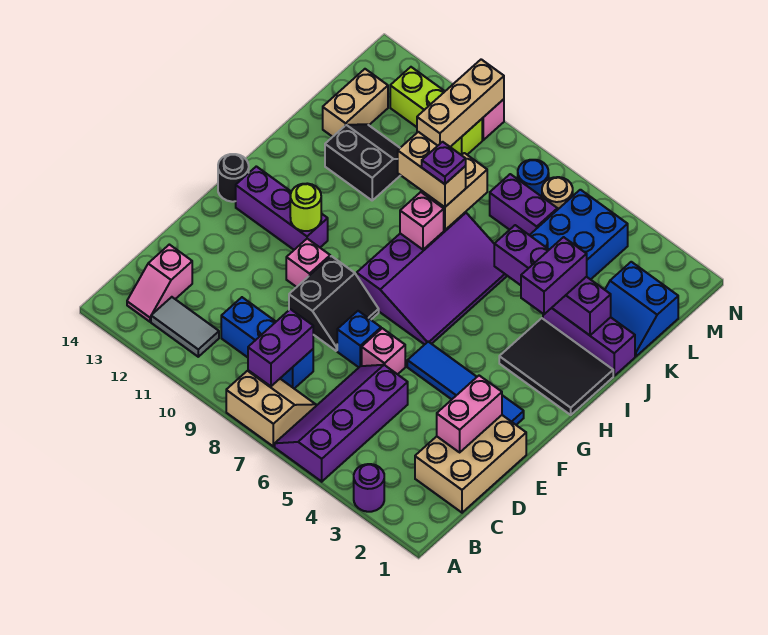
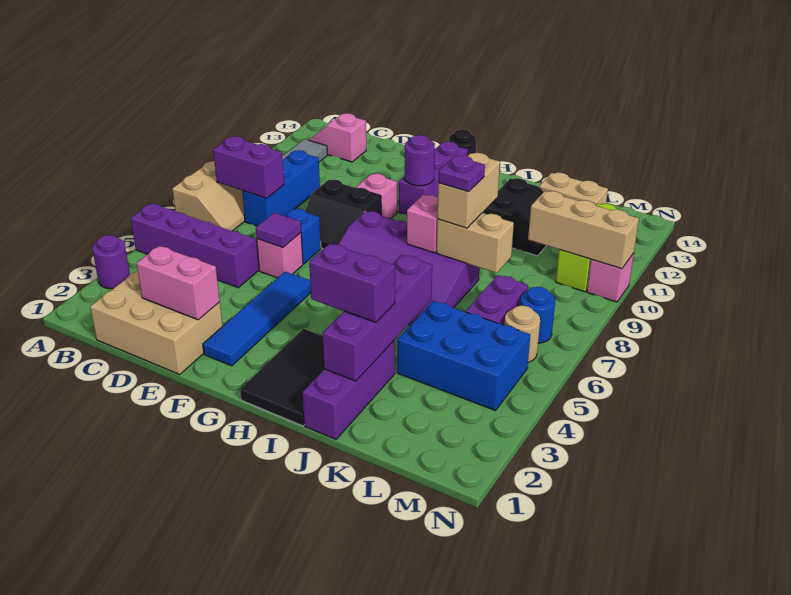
none -> purple 1x1 tile [256,213,301,248]
lime 1x1 round brick [290,183,321,231] -> purple 1x1 round brick [405,135,435,186]
blue 2x2 slope [605,262,678,356] -> none

